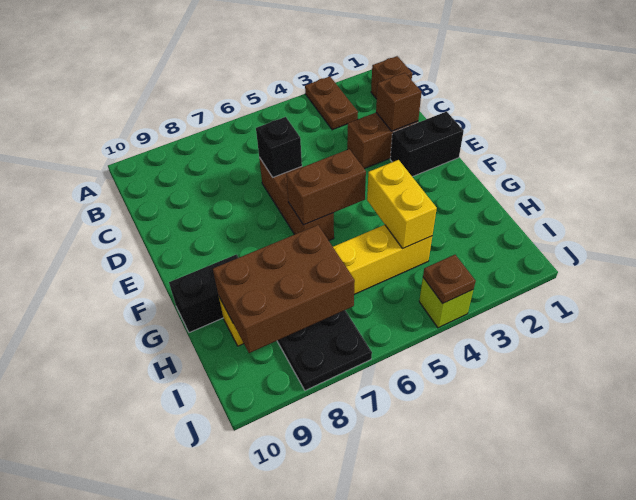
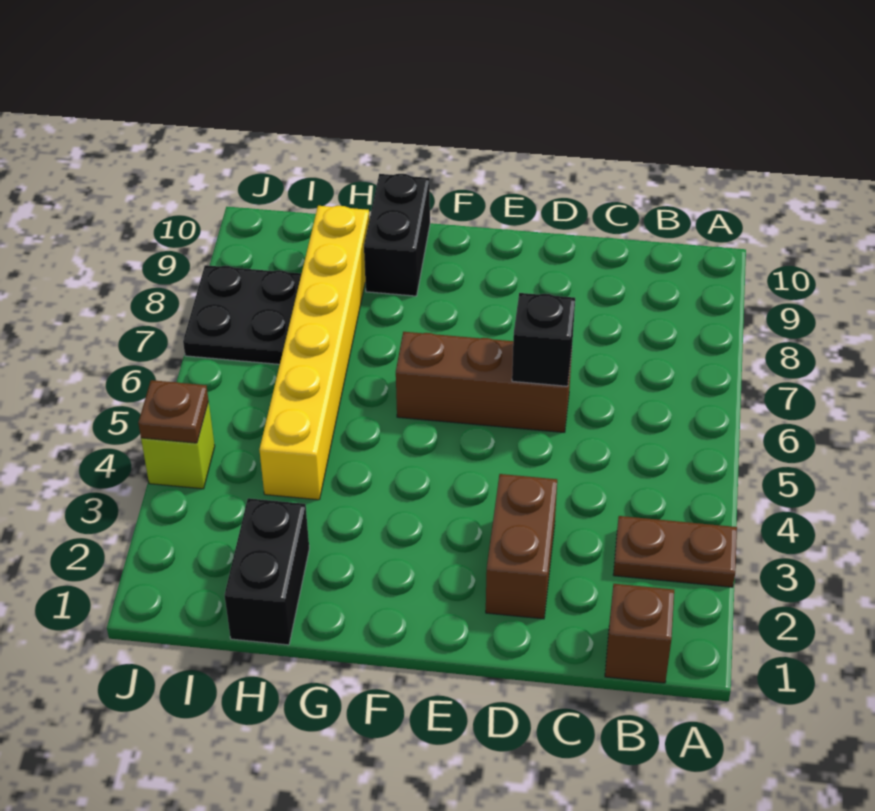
brown 1x1 brick [376,73,421,131] -> none
black 1x2 brick [390,112,464,177] -> black 1x2 brick moved to [224,498,309,645]
brown 1x2 brick [286,149,366,225] -> none
yellow 1x2 brick [367,160,437,249] -> none
brown 2x3 brick [213,225,355,353] -> none

